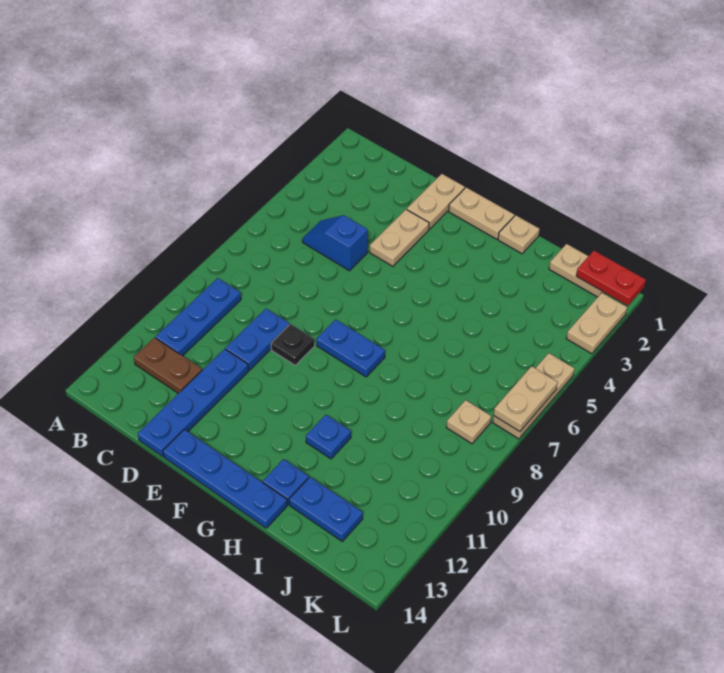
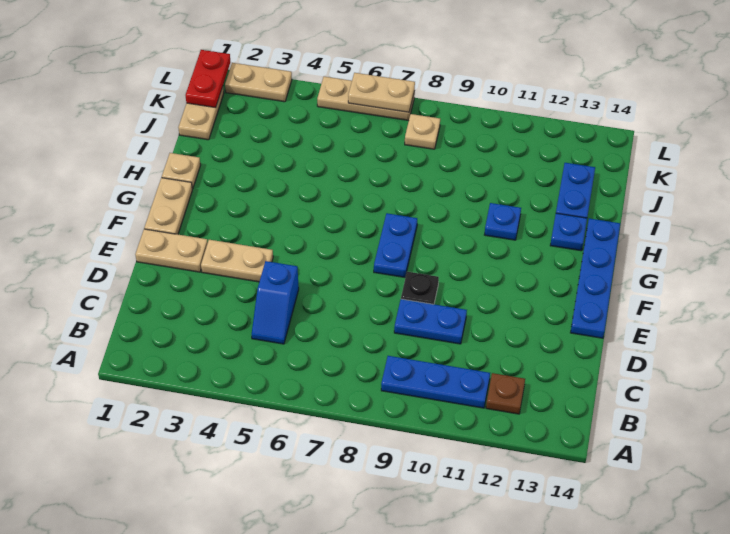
brown 1x2 plate [134,338,202,393] -> brown 1x1 plate [486,373,525,414]
blue 1x4 plate [138,349,249,456] -> none

